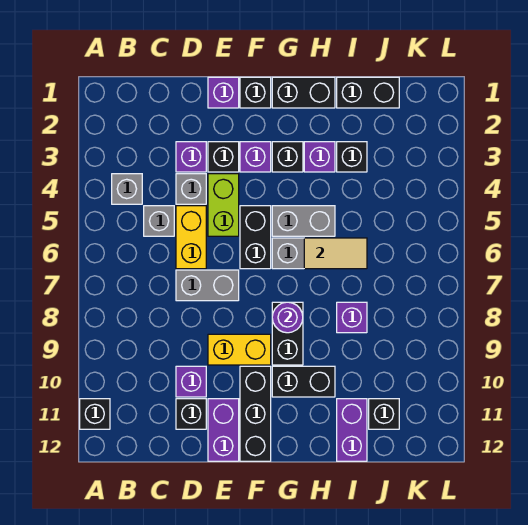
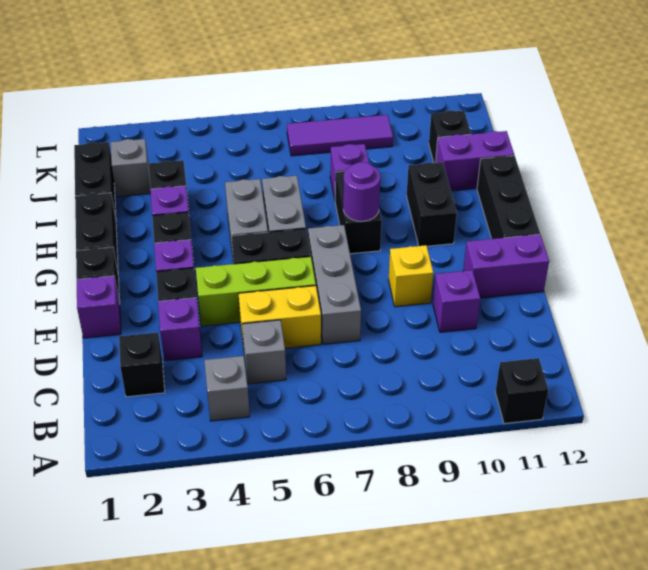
grey 1x1 brick [176,174,206,204] -> grey 1x1 brick moved to [111,139,151,197]
grey 1x2 brick [176,270,239,301] -> grey 1x3 brick [308,225,361,344]
black 1x1 brick [176,399,206,429] -> black 1x1 brick moved to [119,332,165,397]
lime 1x2 brick [208,174,239,236] -> lime 1x3 brick [196,257,316,326]
yellow 1x2 brick [208,334,271,365] -> yellow 1x1 brick [389,245,433,307]
black 1x3 brick [240,366,271,461] -> black 1x3 brick turned to [477,155,540,239]
black 1x2 brick [272,302,303,365] -> black 1x2 brick turned to [335,171,382,254]
tan 1x2 tile [304,238,367,269] -> none
none -> purple 1x3 tile [287,115,393,156]

